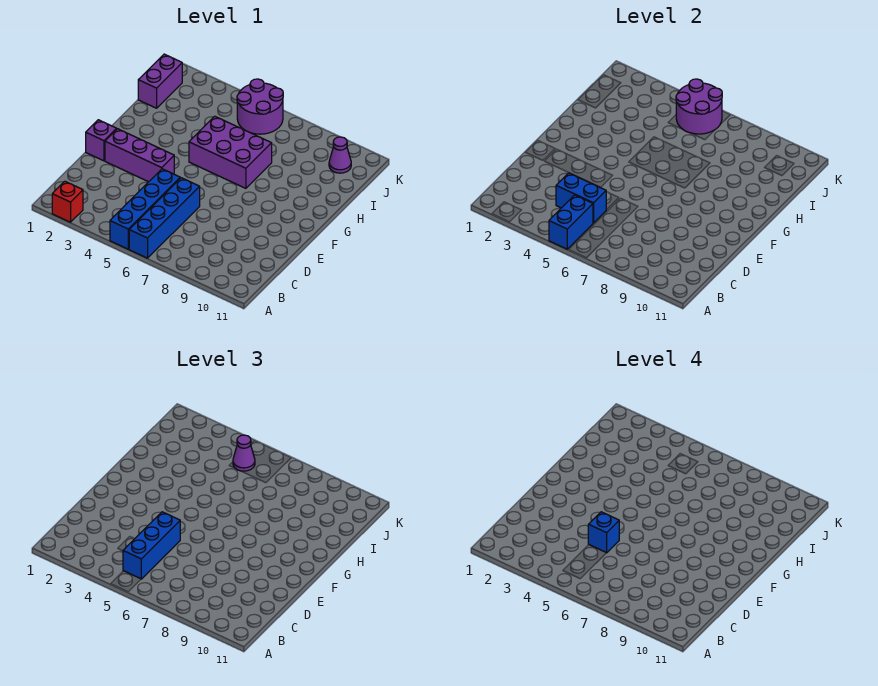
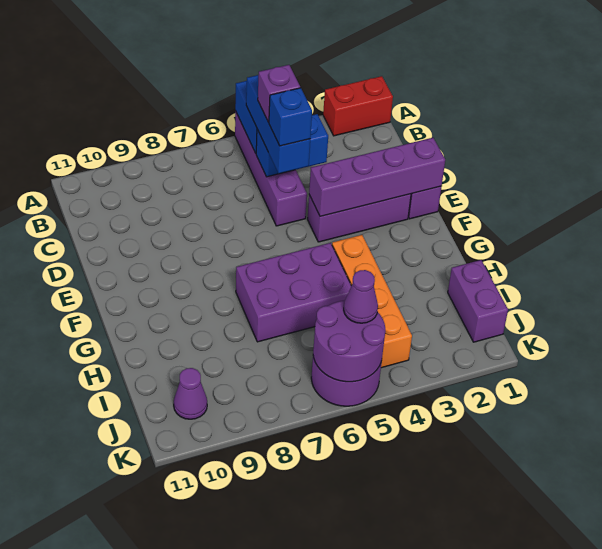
red 1x1 brick [52,181,83,222] -> red 1x2 brick [323,76,393,136]
blue 1x4 brick [110,169,180,249] -> purple 1x4 brick [235,111,307,226]
blue 1x4 brick [129,178,200,258] -> none
none -> purple 1x1 brick [258,65,300,122]
none -> purple 1x4 brick [309,138,445,216]
none -> orange 1x4 brick [332,235,412,368]

